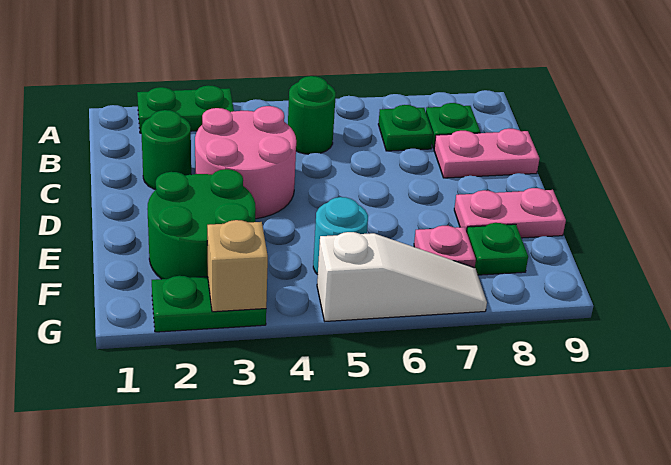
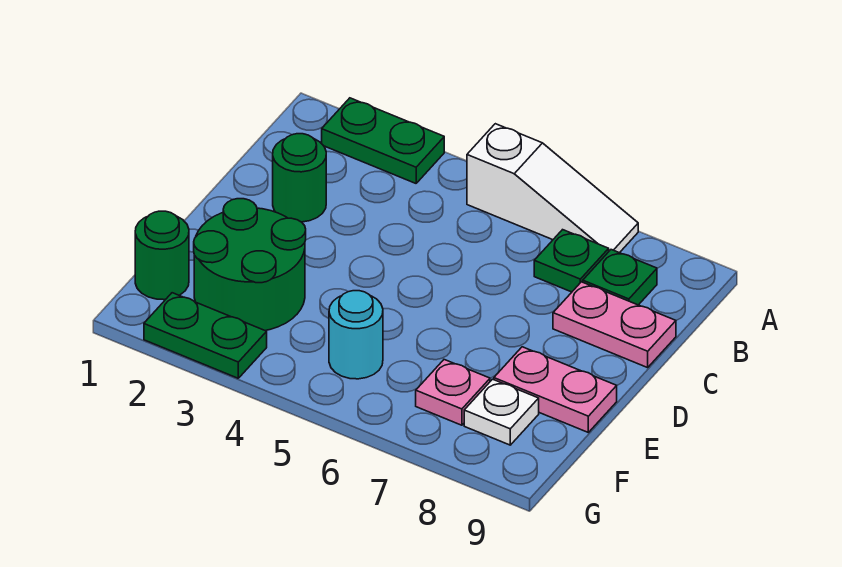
green 1x1 round brick [288,76,336,154] -> green 1x1 round brick moved to [135,211,189,300]
pink 2x2 round brick [195,106,296,219] -> none
green 1x1 plate [467,223,528,275] -> white 1x1 plate [464,379,539,445]
tan 1x1 brick [207,220,268,312] -> none
white 1x3 slope [317,232,487,321] -> white 1x3 slope moved to [467,124,638,253]

